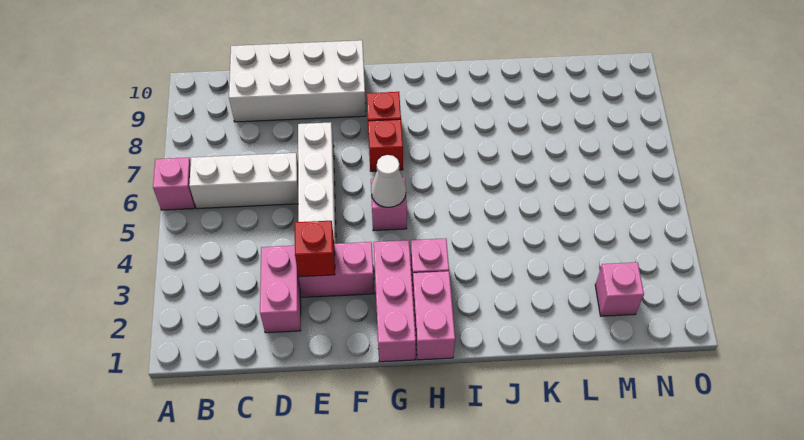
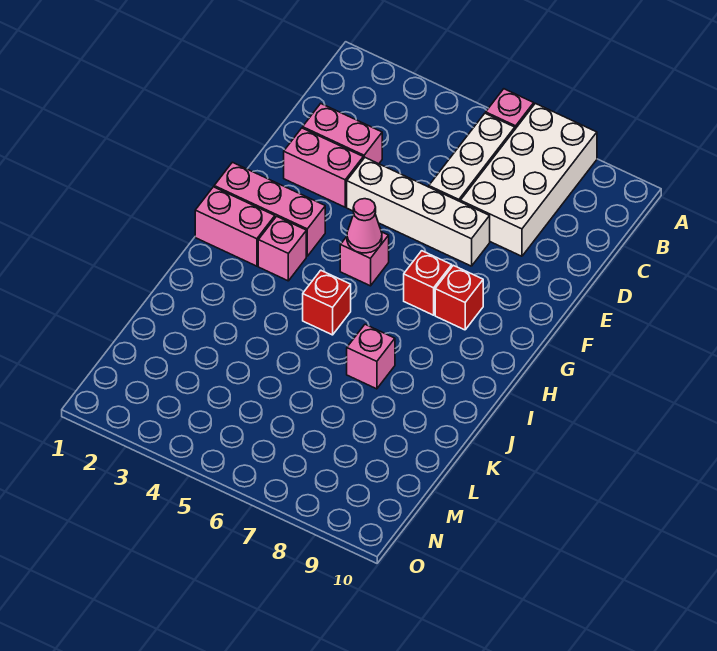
white 2x4 brick [229,40,366,122] -> white 2x4 brick moved to [460,103,597,256]
pink 1x2 brick [299,242,374,297] -> pink 1x2 brick turned to [284,128,363,207]
red 1x1 brick [295,221,335,277] -> red 1x1 brick moved to [303,270,351,335]
white 1x1 cone [371,155,406,207] -> pink 1x1 cone [347,199,382,253]
pink 1x1 brick [595,262,644,316] -> pink 1x1 brick moved to [347,324,395,389]

